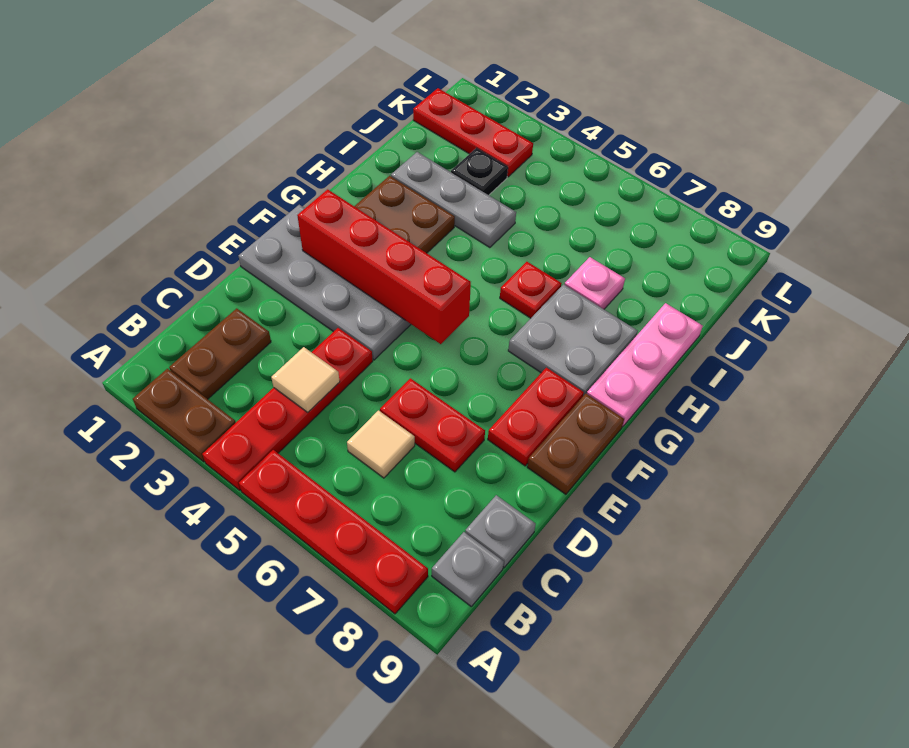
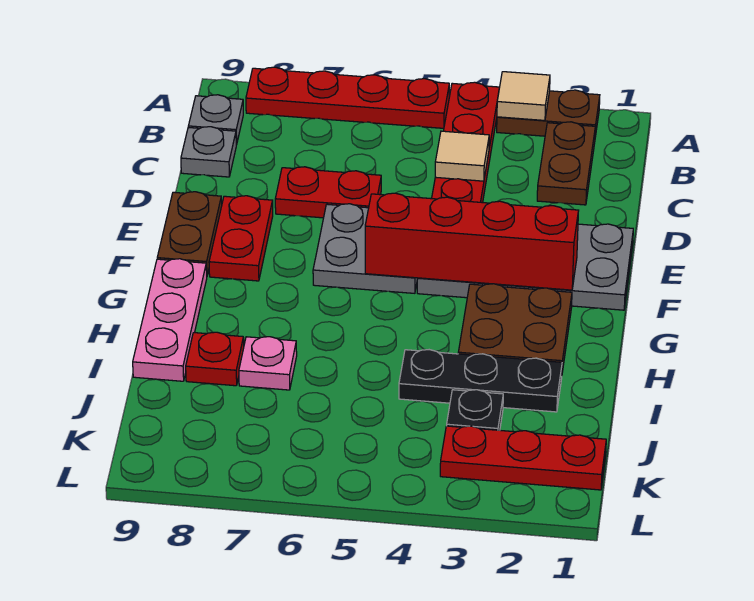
tan 1x1 tile [347,410,415,478] -> tan 1x1 tile moved to [497,72,550,120]
grey 2x2 plate [508,284,638,396] -> grey 2x2 plate moved to [313,204,418,293]
red 1x1 plate [500,262,562,318] -> red 1x1 plate moved to [186,332,244,386]
grey 1x3 plate [391,152,516,248] -> black 1x3 plate [399,350,562,412]

